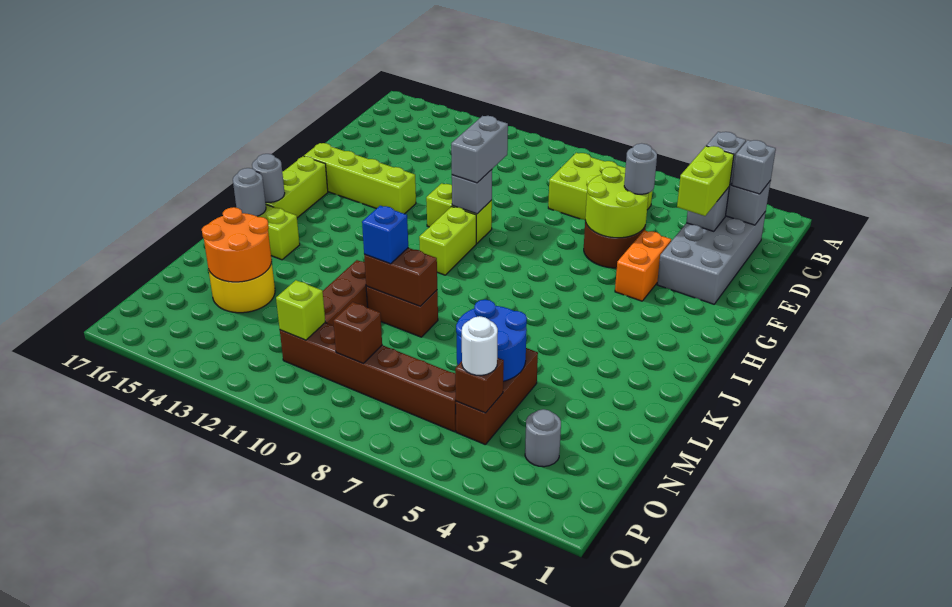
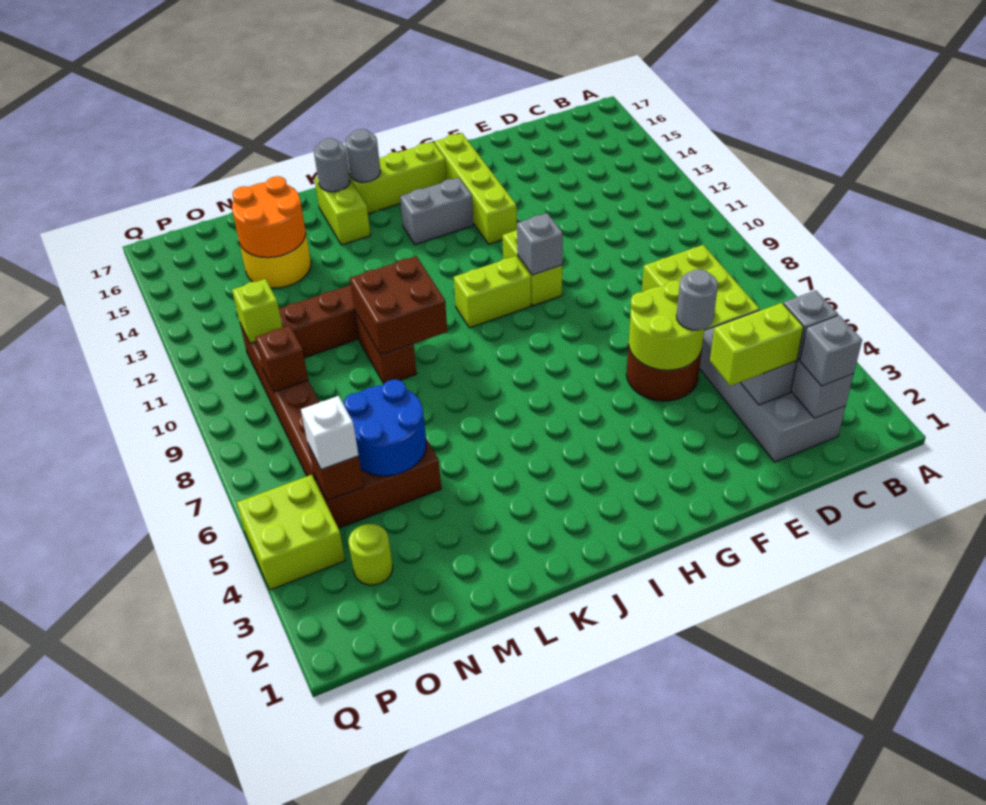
grey 2x4 brick [657,212,766,304] -> grey 2x4 brick turned to [699,310,845,462]
orange 1x2 brick [615,230,671,301] -> none
grey 1x2 brick [451,116,508,183] -> grey 1x2 brick moved to [400,178,473,245]
brown 1x2 brick [364,248,437,306] -> brown 2x2 brick [350,256,447,355]
blue 1x1 brick [362,206,408,264] -> none
grey 1x1 round brick [525,409,561,467] -> lime 1x1 round brick [348,524,393,585]
white 1x1 round brick [462,316,498,375] -> white 1x1 brick [301,396,359,470]
none -> lime 2x2 brick [237,475,345,590]

